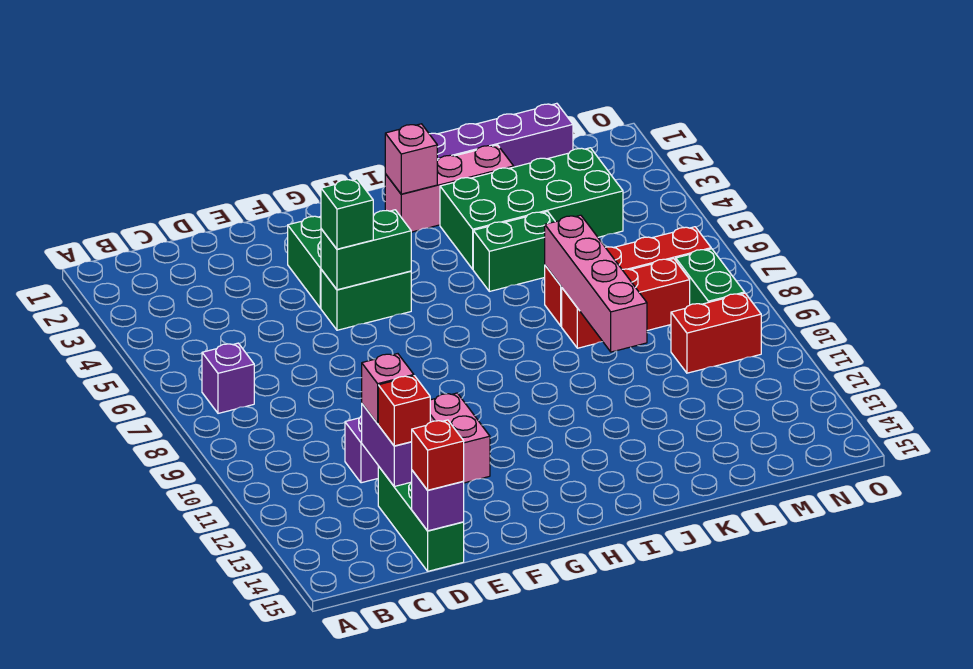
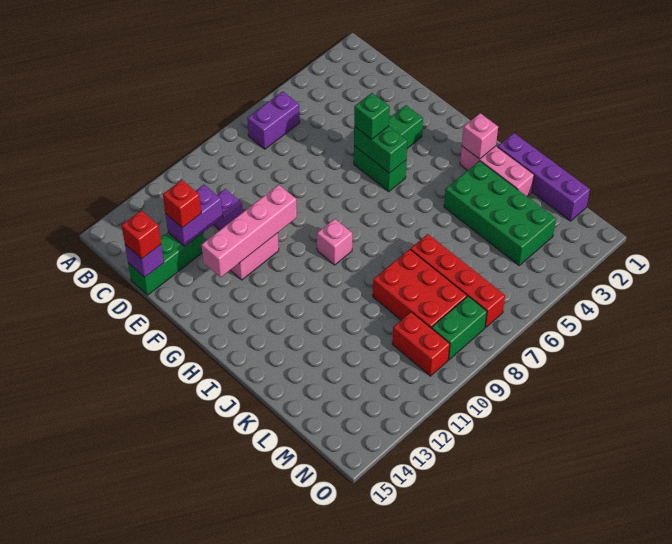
purple 1x1 brick [202,343,254,413] -> purple 1x2 brick [247,91,300,149]
pink 1x1 brick [362,354,414,424] -> pink 1x1 brick moved to [317,219,352,265]
green 1x2 brick [473,212,555,291] -> none
pink 1x4 brick [545,215,647,352] -> pink 1x4 brick moved to [201,185,297,277]
red 1x3 brick [562,259,690,348] -> red 2x3 brick [373,249,467,328]

